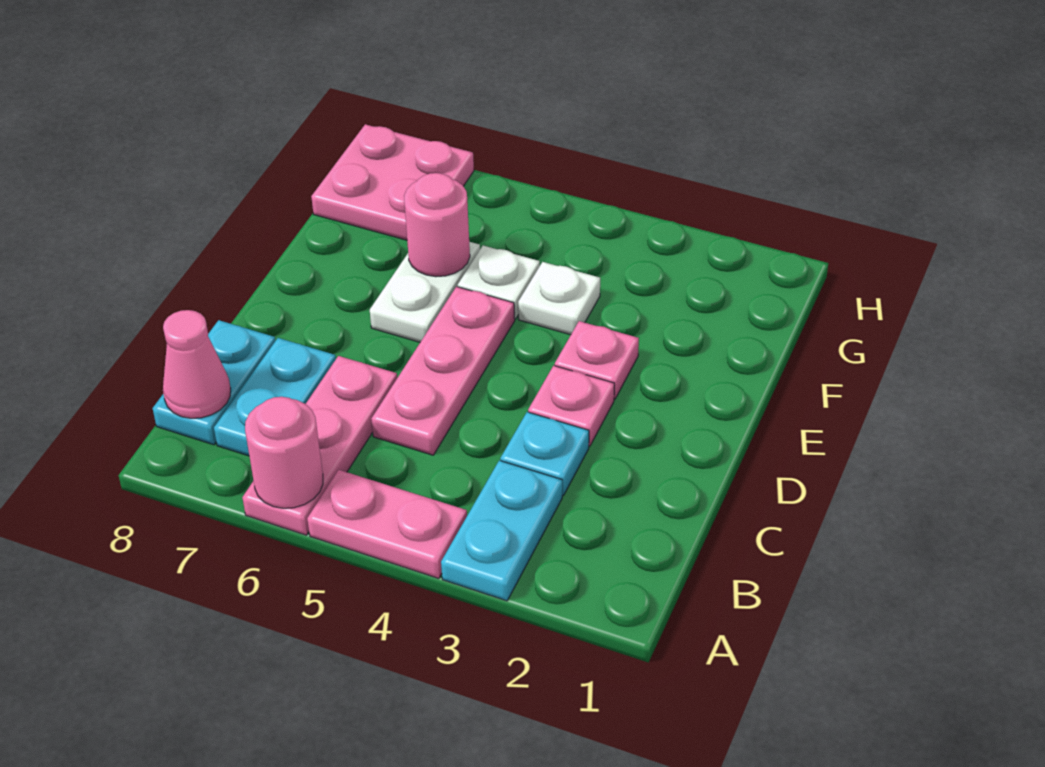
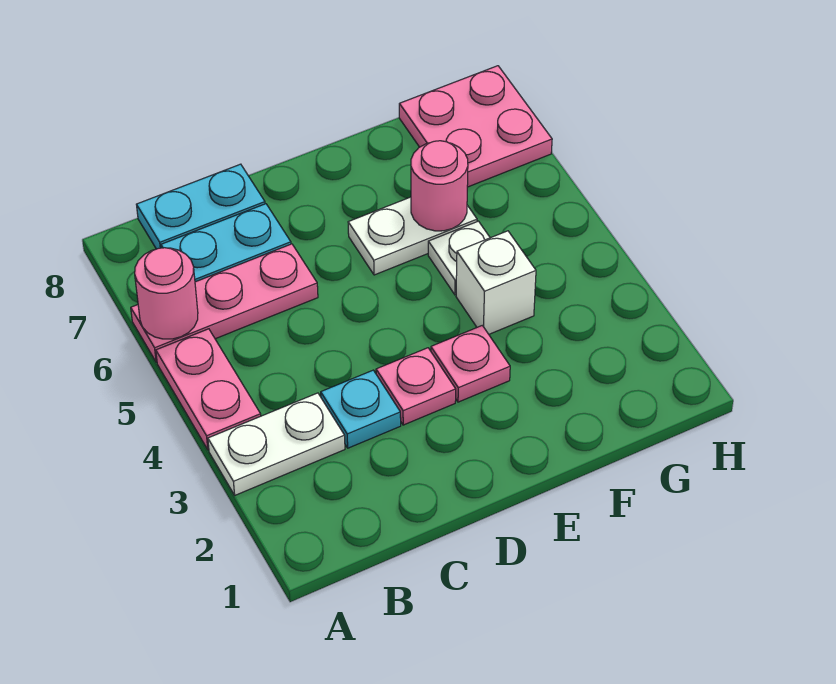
cyan 1x2 plate [441,460,562,601] -> white 1x2 plate [208,393,345,495]
pink 1x1 cone [163,310,231,418] -> none
pink 1x3 plate [371,287,515,455] -> none
white 1x1 plate [518,262,600,335] -> white 1x1 brick [456,231,536,334]

